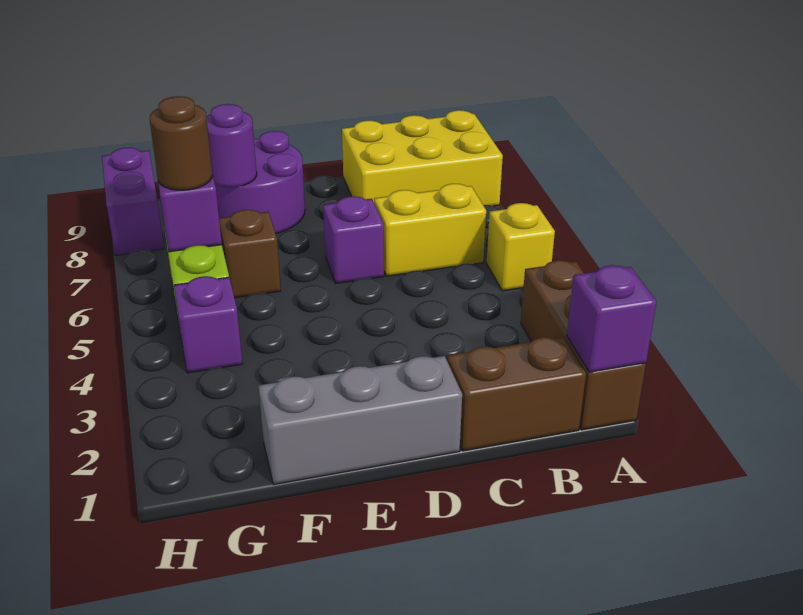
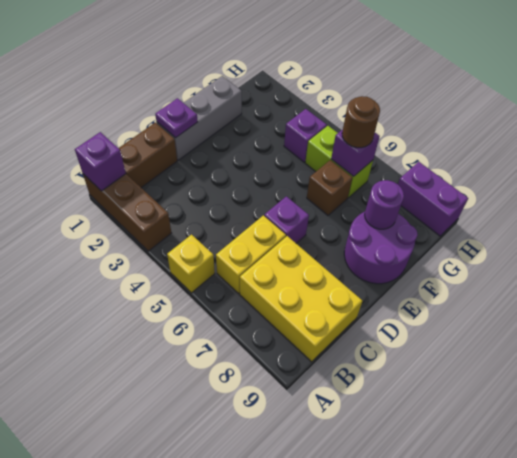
yellow 2x3 brick [342,110,503,206] -> yellow 2x3 brick turned to [240,236,362,362]
none -> purple 1x1 plate [155,98,198,138]

